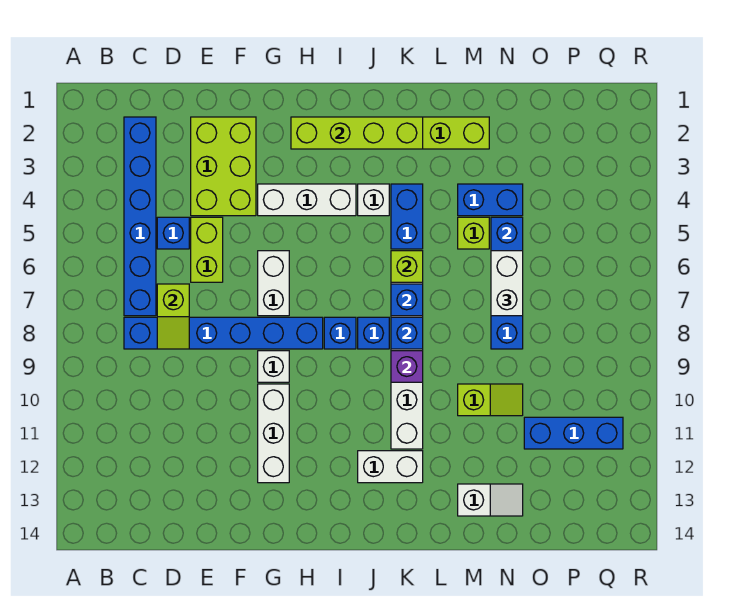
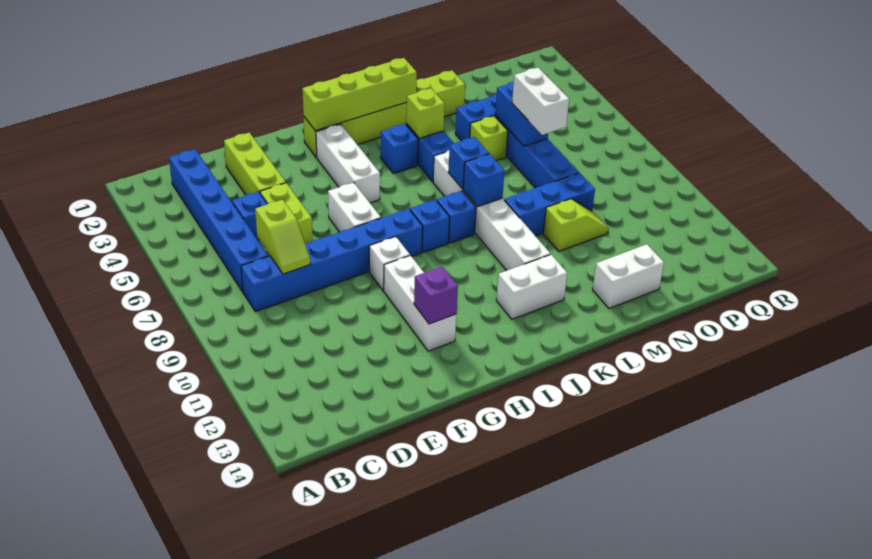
lime 2x3 brick [191,117,256,216] -> lime 1x3 brick [224,133,286,195]
white 1x3 brick [258,184,356,216] -> white 1x3 brick turned to [316,124,380,203]
white 1x1 brick [358,184,389,216] -> blue 1x1 brick [380,124,418,174]
lime 1x1 brick [391,251,423,282] -> lime 1x1 brick moved to [406,88,445,138]
purple 1x1 brick [391,351,423,382] -> purple 1x1 brick moved to [414,266,458,324]
white 1x2 slope [458,484,523,516] -> white 1x2 brick [593,244,664,308]
blue 1x3 brick [524,417,623,449] -> blue 1x3 brick moved to [504,173,595,236]

